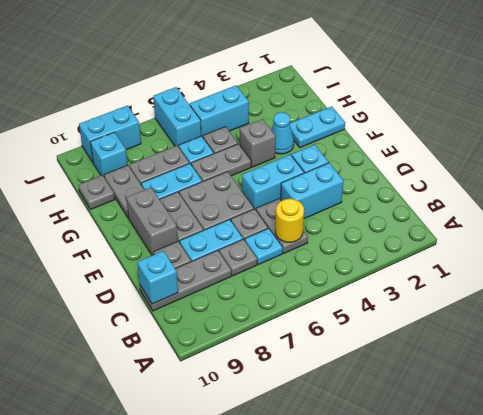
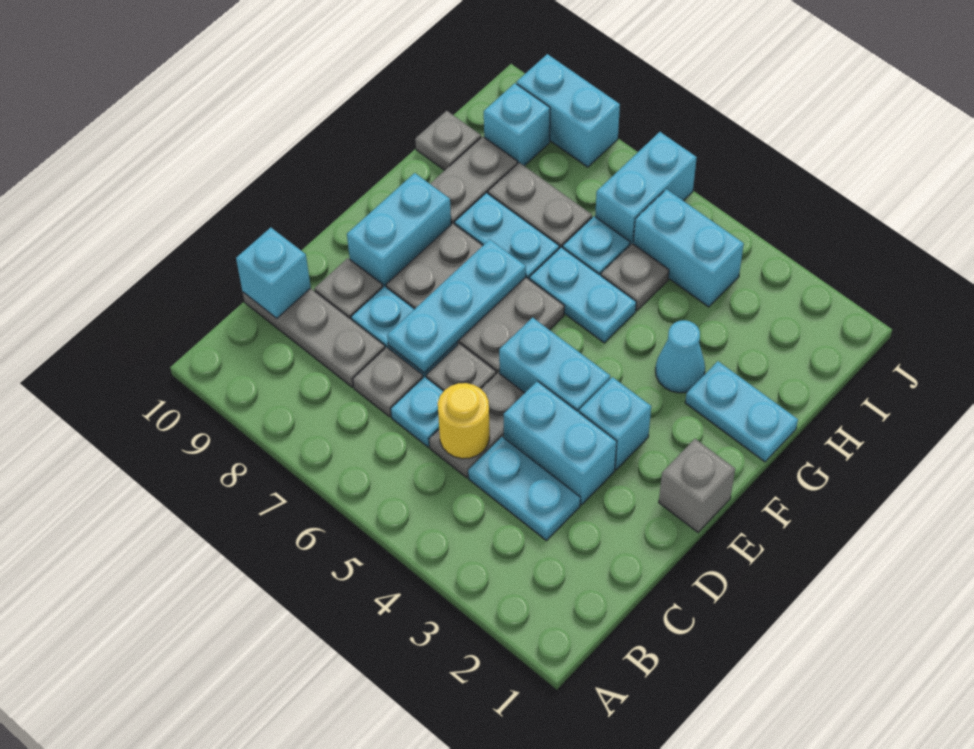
none -> cyan 1x2 plate [468,437,580,540]
none -> cyan 1x3 plate [387,240,526,373]
grey 1x2 brick [126,187,178,255] -> cyan 1x2 brick [347,173,451,287]
grey 1x1 brick [240,119,276,167] -> grey 1x1 brick moved to [659,439,735,532]
grey 1x2 plate [191,144,251,182] -> cyan 1x2 plate [529,247,636,343]

